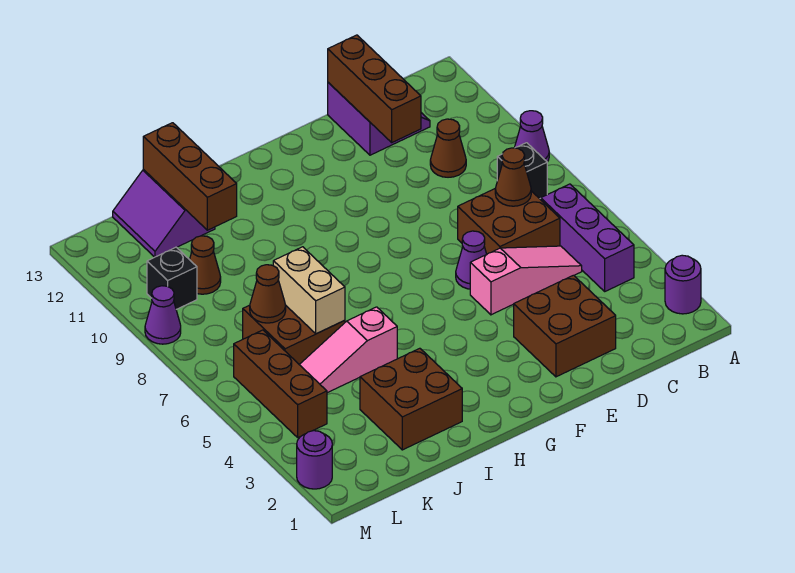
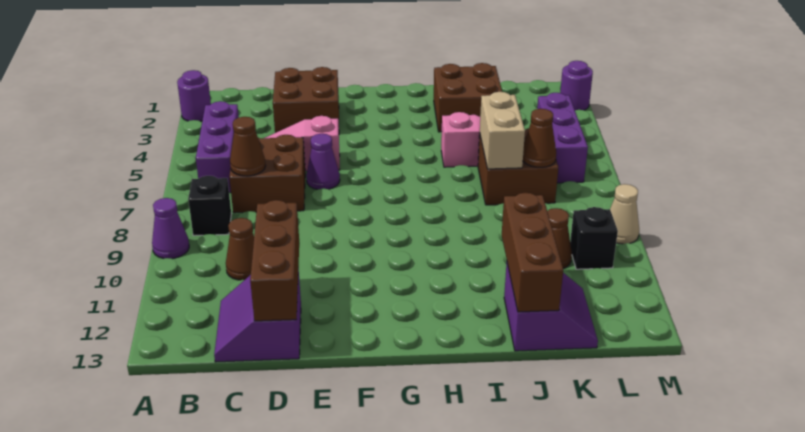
brown 1x3 brick [234,330,327,437] -> purple 1x3 brick [537,93,588,183]
purple 1x1 cone [145,286,181,344] -> tan 1x1 cone [610,184,639,244]

